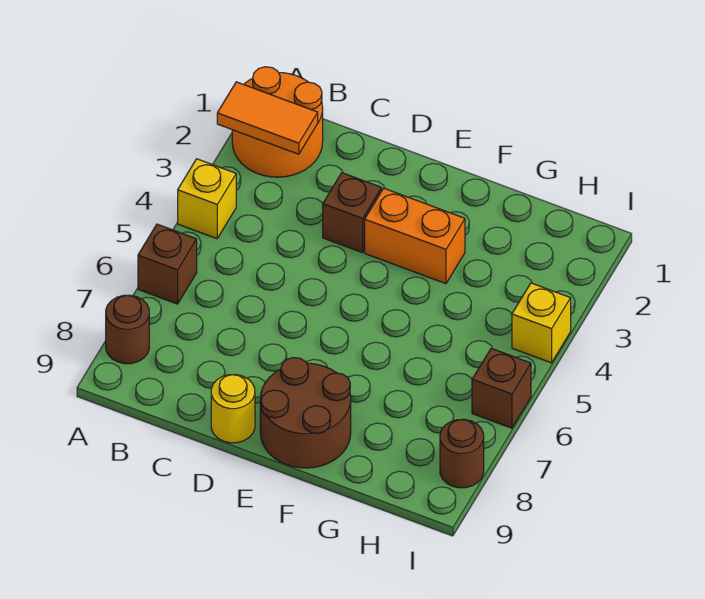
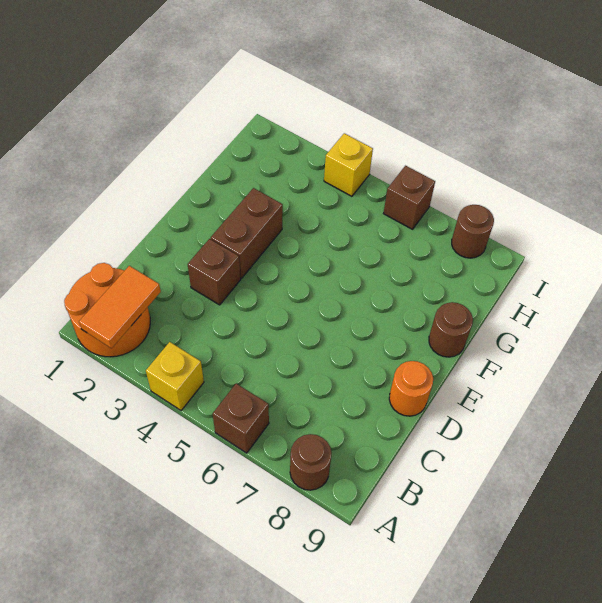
yellow 1x1 round brick [211,374,255,443] -> orange 1x1 round brick [389,361,433,416]
orange 1x2 brick [365,188,465,284] -> brown 1x2 brick [211,188,283,278]
brown 2x2 round brick [260,358,351,468] -> brown 1x1 round brick [429,302,473,357]

